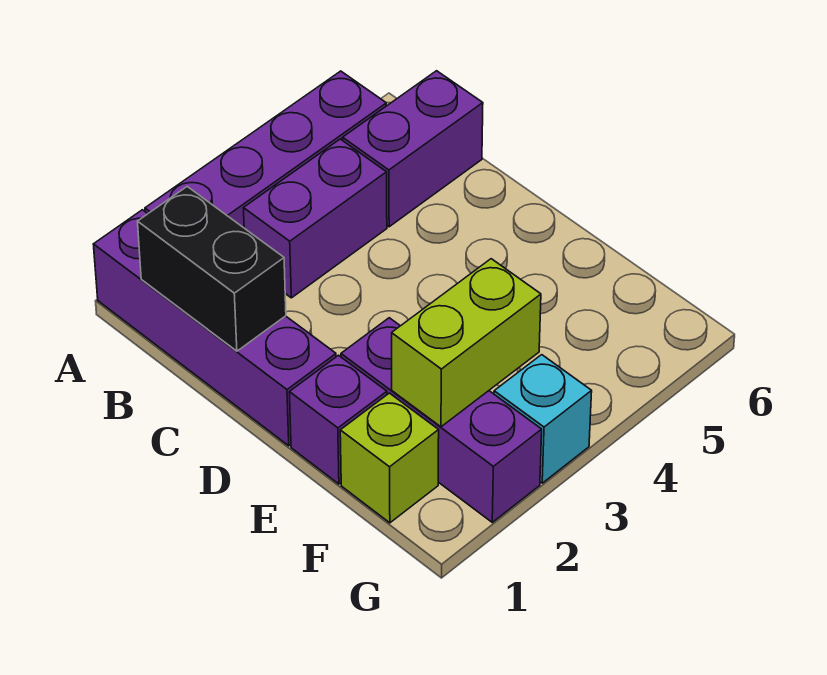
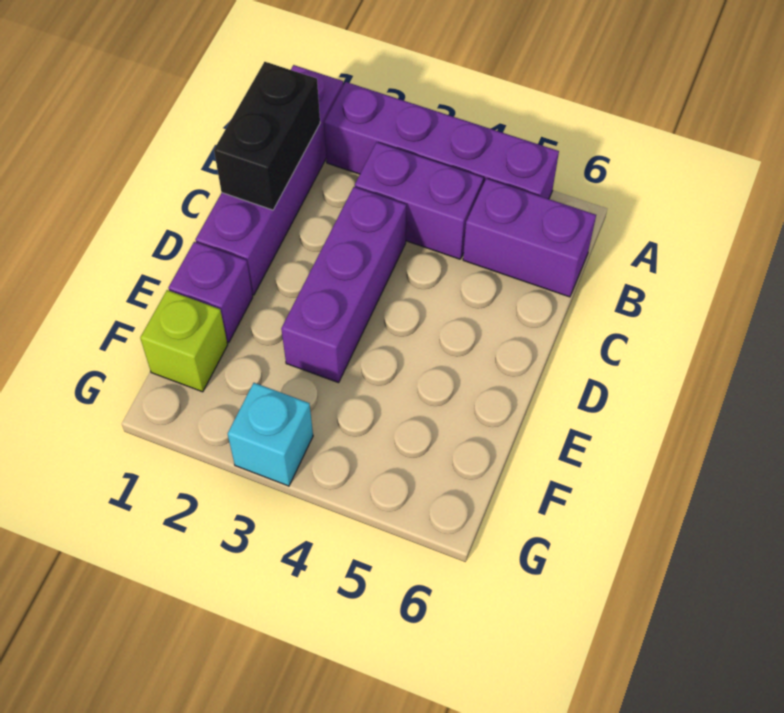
purple 1x3 brick [341,318,542,522] -> purple 1x3 brick moved to [281,187,406,383]
lime 1x2 brick [392,259,541,427] -> none

